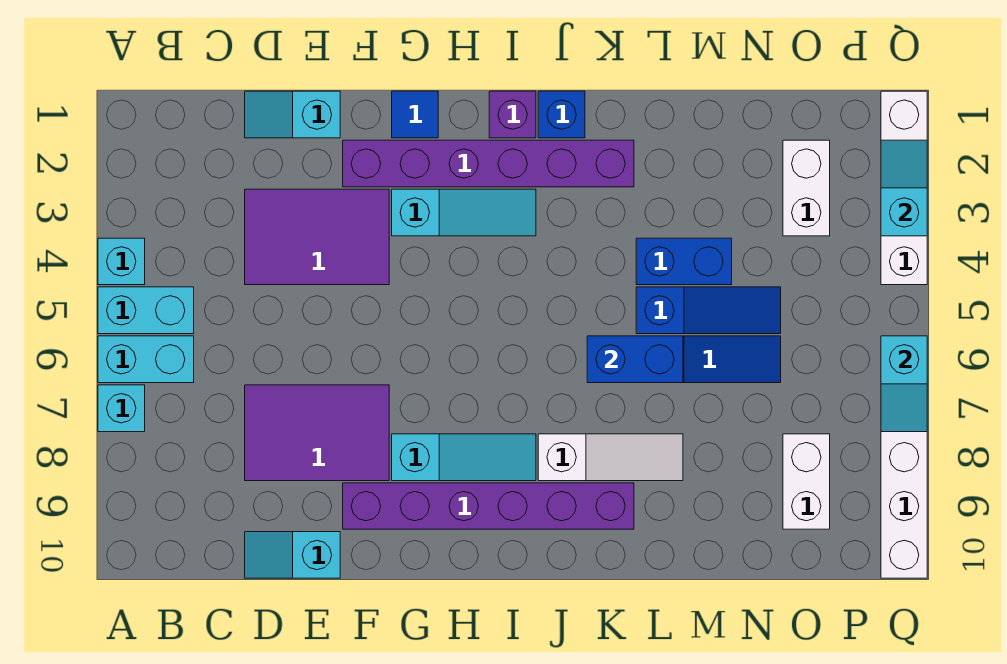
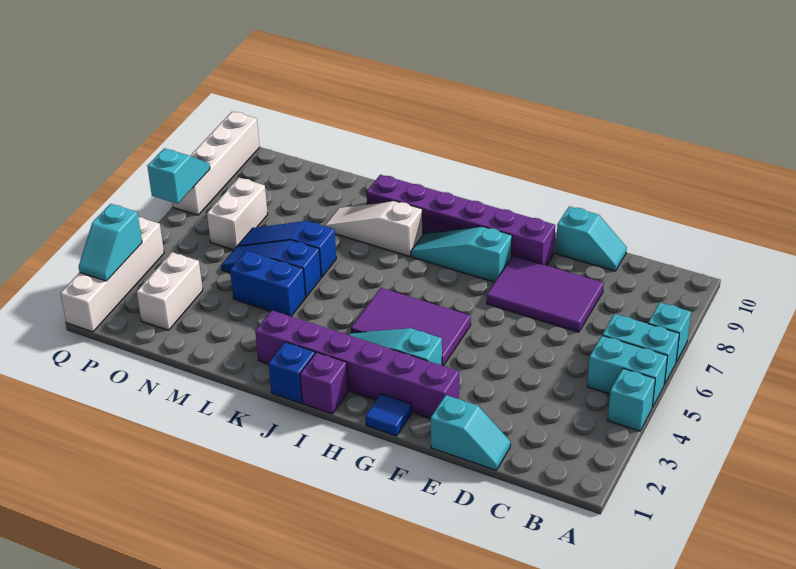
purple 2x3 tile [245,189,389,285] -> purple 2x3 tile moved to [351,288,471,366]
blue 1x2 brick [587,336,683,383] -> none
white 1x2 brick [783,434,830,529] -> white 1x2 brick moved to [207,178,268,250]

